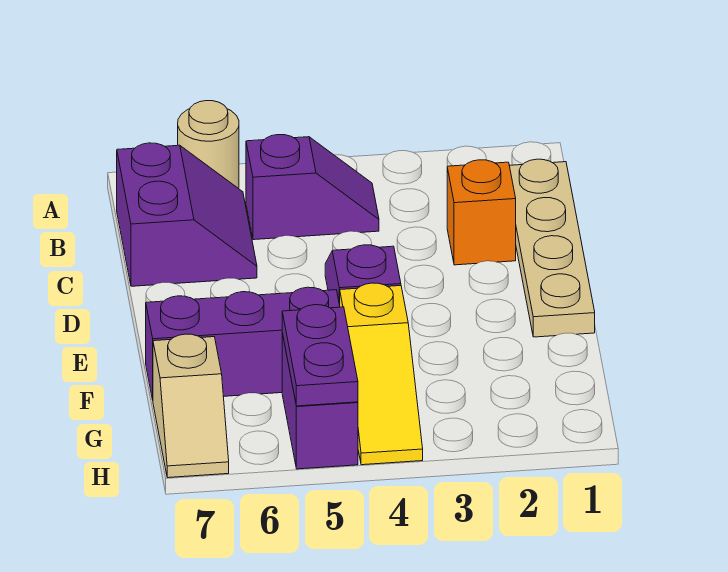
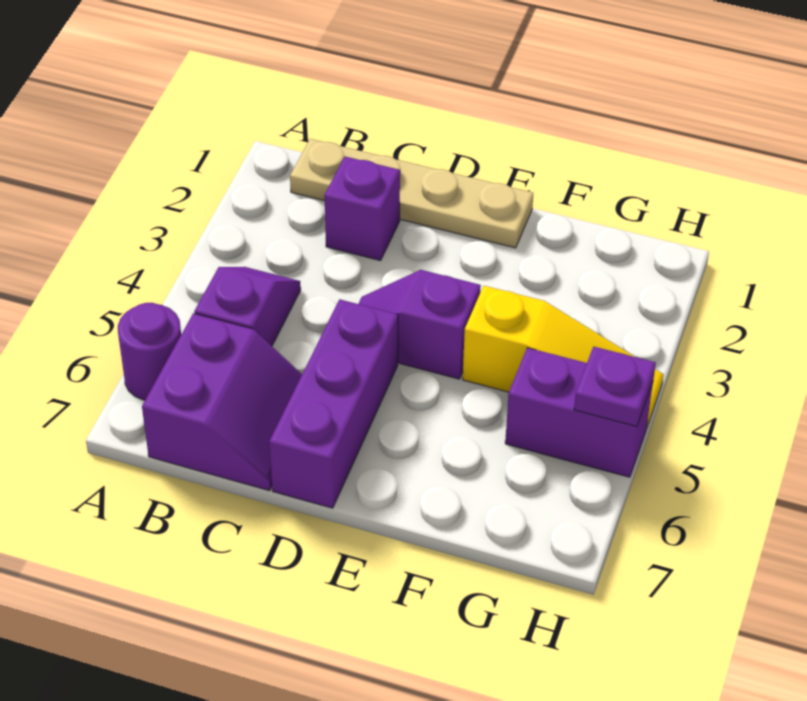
tan 1x1 round brick [178,101,239,189] -> purple 1x1 round brick [118,303,181,400]
purple 2x2 slope [117,143,257,286] -> purple 2x2 slope turned to [142,313,302,490]
orange 1x1 brick [447,160,516,265] -> purple 1x1 brick [324,157,400,261]
purple 1x3 brick [146,287,340,400] -> purple 1x3 brick moved to [269,299,398,508]
purple 1x2 plate [282,305,358,406] -> purple 1x1 plate [574,347,656,426]
tan 1x2 slope [153,334,229,478] -> none

